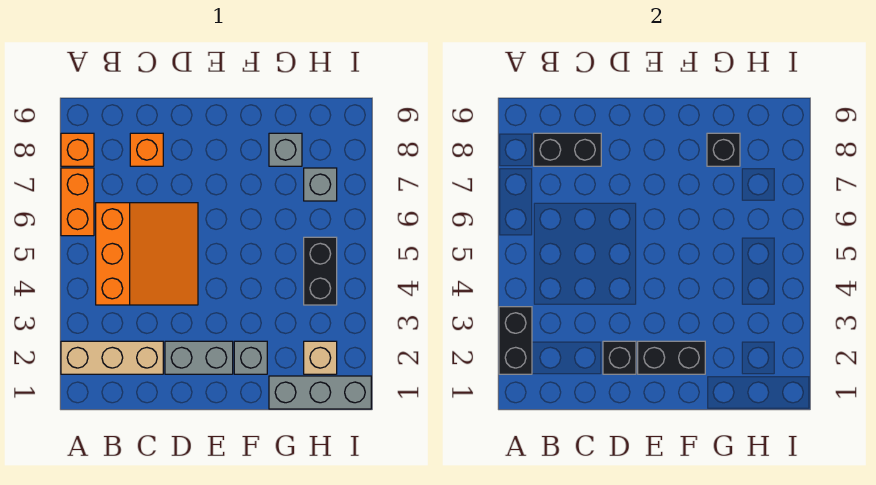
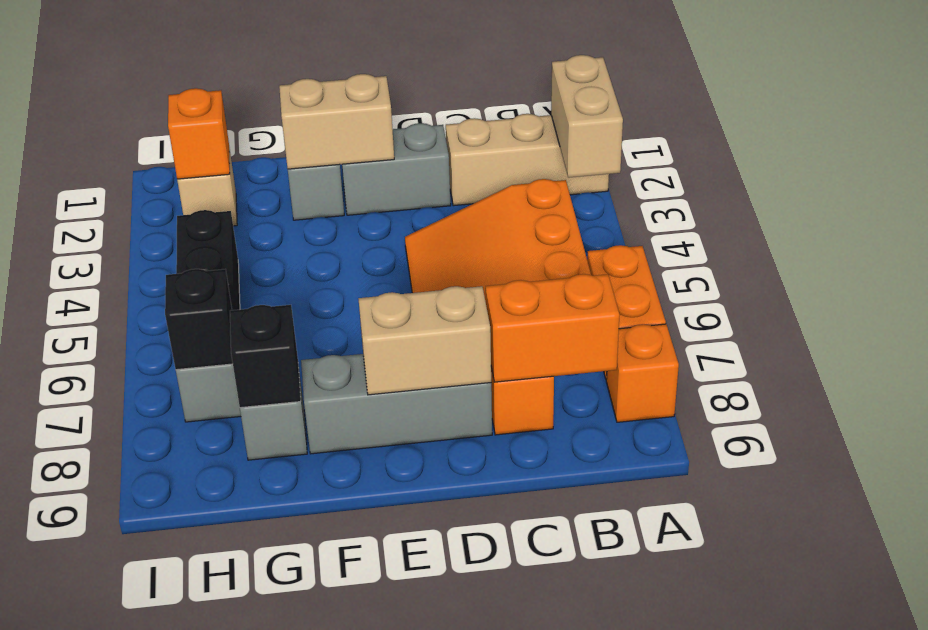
black 1x2 brick [499,307,532,374] -> tan 1x2 brick [551,55,623,178]
black 1x2 brick [534,133,601,166] -> orange 1x2 brick [486,274,620,382]
black 1x1 brick [603,341,636,374] -> black 1x1 brick moved to [165,269,233,370]
none -> tan 1x2 brick [358,286,491,395]
black 1x2 brick [638,341,705,374] -> tan 1x2 brick [279,74,394,169]
grey 1x3 brick [269,376,371,409] -> grey 1x3 brick moved to [301,354,492,454]
none -> orange 1x1 brick [168,88,230,179]

